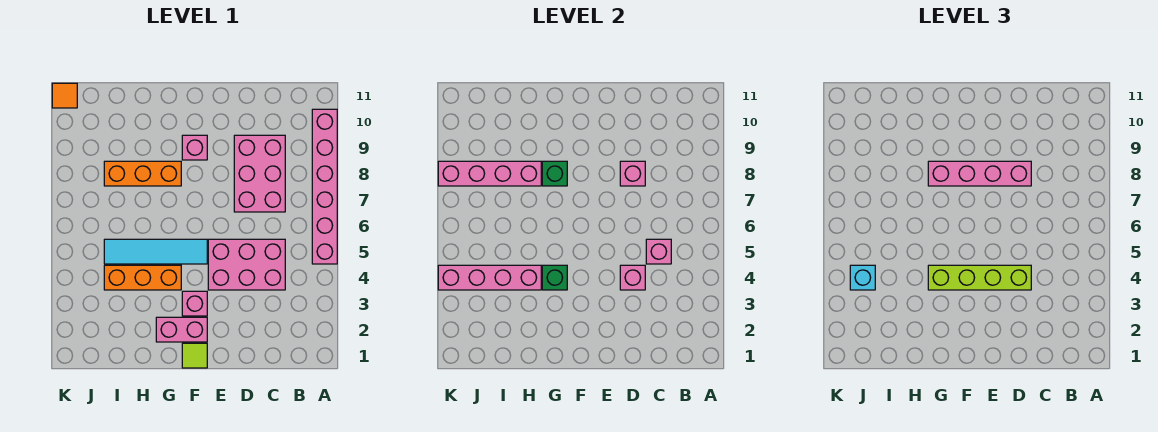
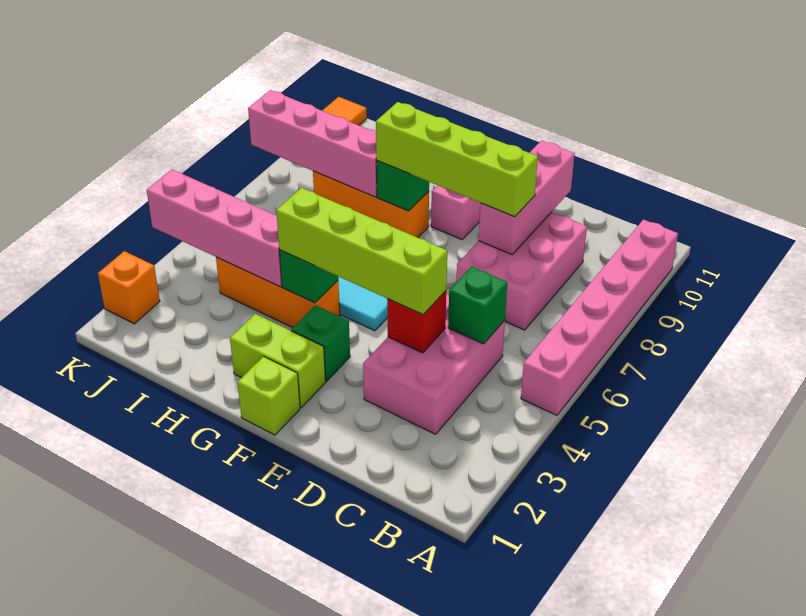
pink 2x3 brick [208,239,285,290] -> pink 2x3 brick turned to [363,294,505,434]
pink 1x1 brick [646,239,671,264] -> green 1x1 brick [448,267,507,344]
pink 1x1 brick [620,265,645,290] -> red 1x1 brick [387,291,446,353]
pink 1x1 brick [620,161,645,186] -> pink 1x3 brick [479,141,575,255]
pink 1x4 brick [928,161,1031,186] -> lime 1x4 brick [376,102,538,217]
lime 1x1 tile [182,343,207,368] -> lime 1x1 brick [238,356,300,435]
pink 1x2 brick [156,317,207,342] -> lime 1x2 brick [230,314,326,407]
pink 1x1 brick [182,291,207,316] -> green 1x1 brick [291,305,350,381]
cyan 1x1 brick [850,265,875,290] -> none
none -> orange 1x1 brick [98,251,160,324]

